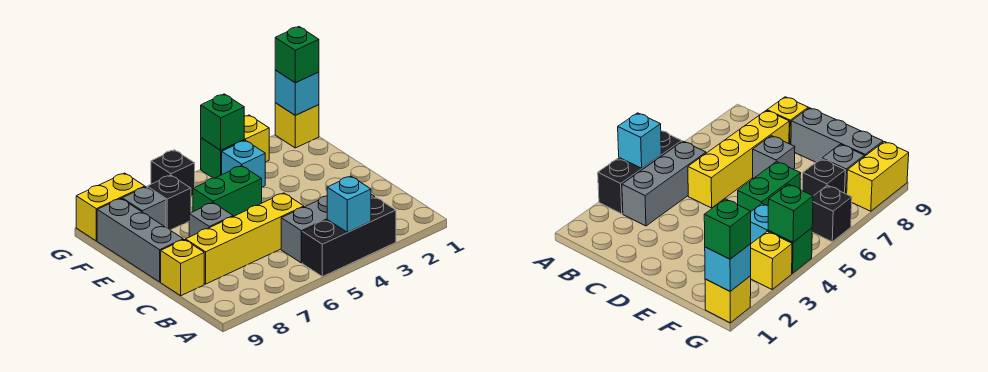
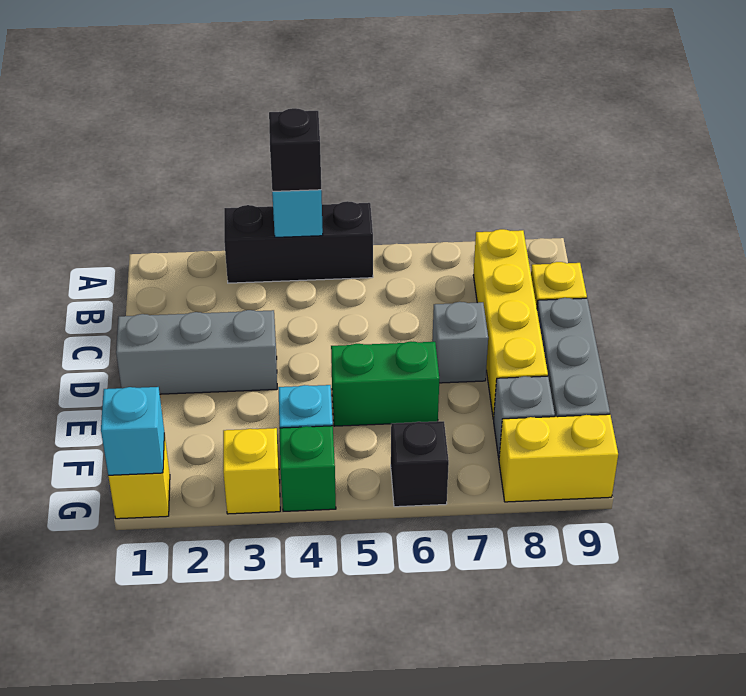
grey 1x3 brick [281,194,375,263] -> grey 1x3 brick moved to [116,310,277,394]
yellow 1x4 brick [186,193,304,284] -> yellow 1x4 brick turned to [473,229,548,419]
black 1x1 brick [147,175,191,230] -> black 1x1 brick moved to [269,108,321,191]
green 1x1 brick [275,27,319,83] -> none
green 1x1 brick [201,94,244,150] -> none

